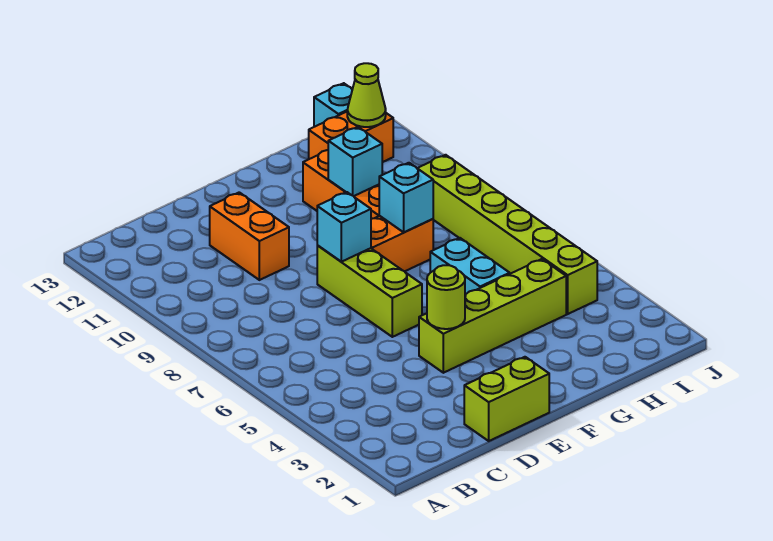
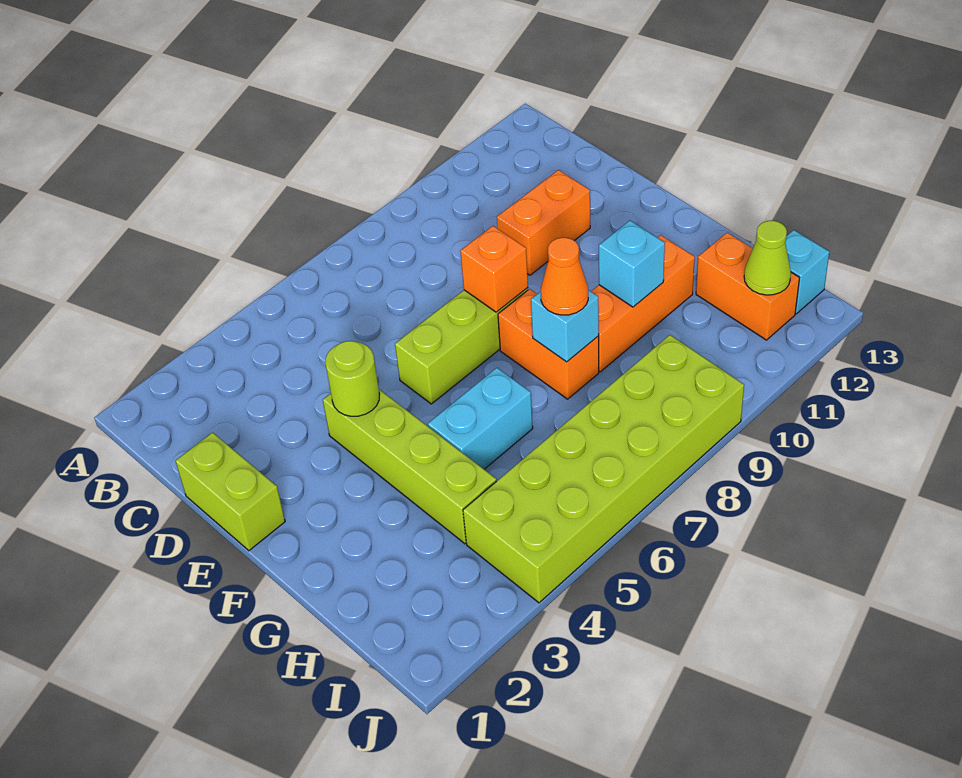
cyan 1x1 brick [317,192,371,262] -> orange 1x1 brick [460,226,528,312]
none -> orange 1x1 cone [541,238,588,315]
lime 1x6 brick [417,155,597,314] -> lime 2x6 brick [463,335,744,603]

